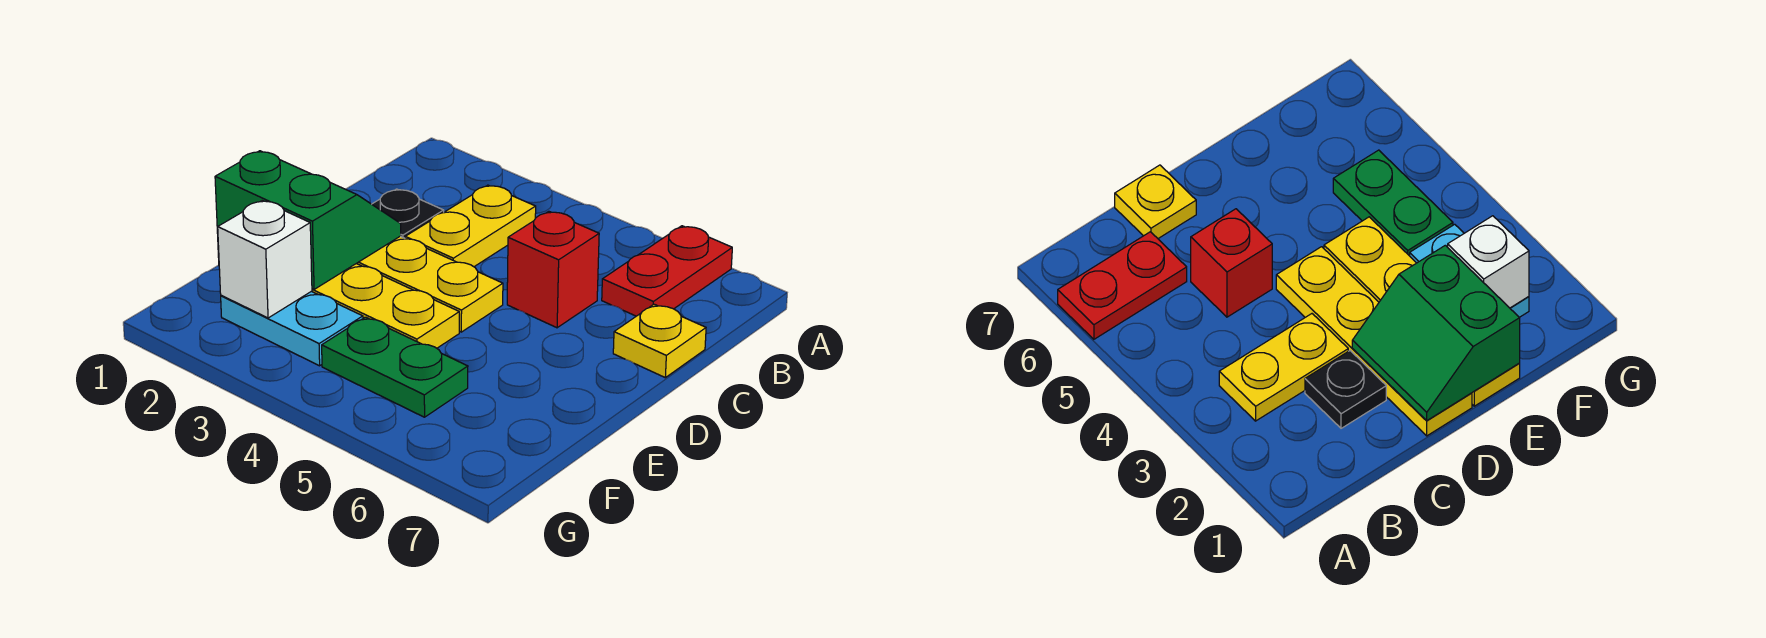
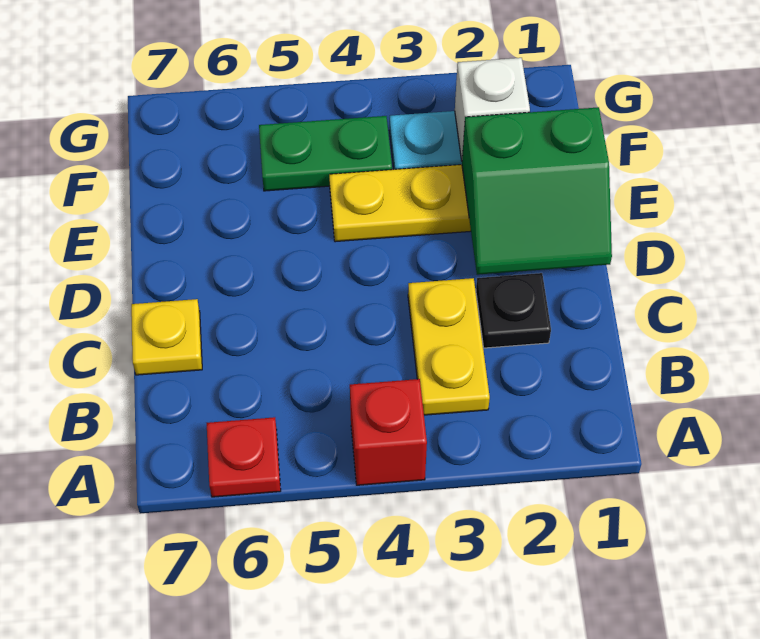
red 1x2 plate [602,226,732,316] -> red 1x1 plate [207,417,281,497]
red 1x1 brick [507,211,599,328] -> red 1x1 brick moved to [350,379,427,485]
yellow 1x4 plate [357,236,503,332] -> none

